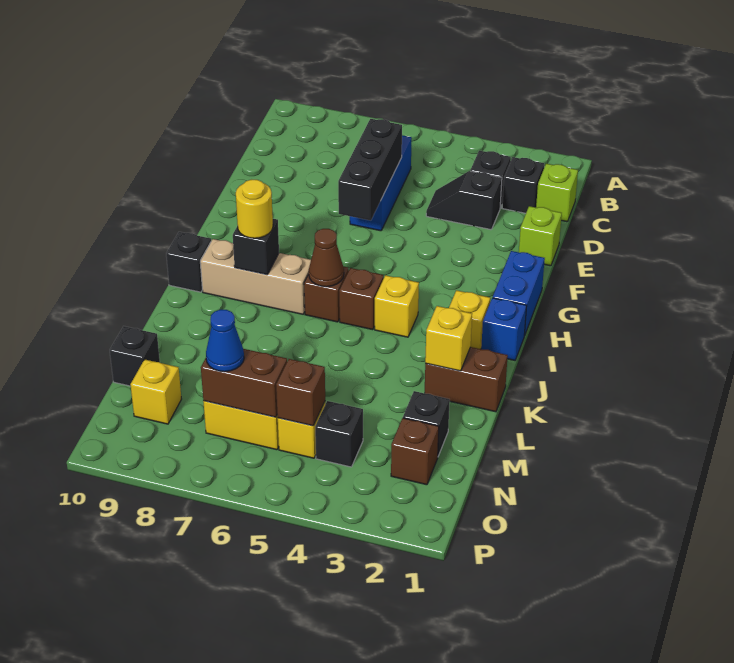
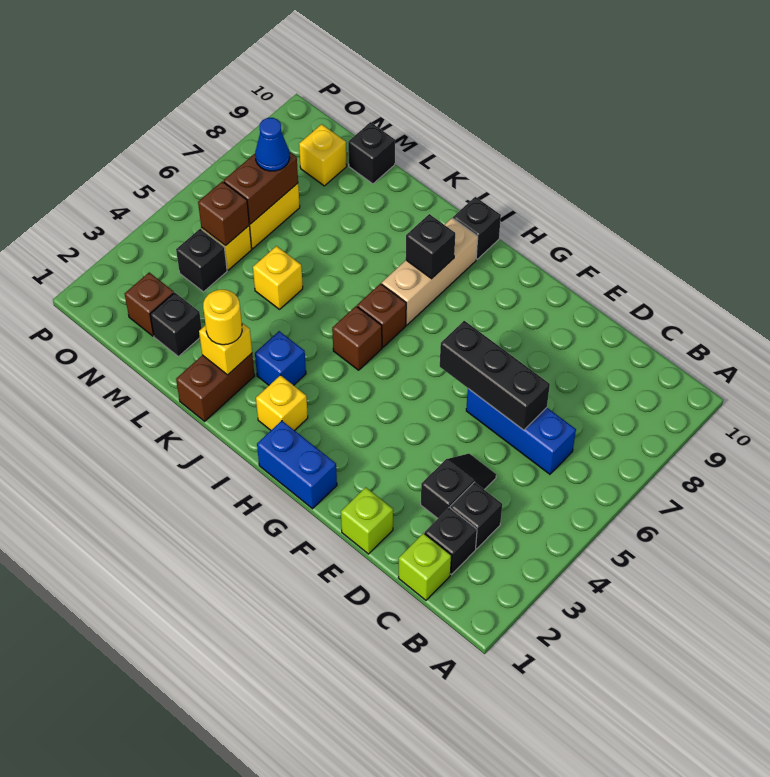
blue 1x1 brick [481,298,527,361] -> blue 1x1 brick moved to [255,331,306,385]
yellow 1x1 brick [375,275,419,337] -> yellow 1x1 brick moved to [253,246,303,309]
brown 1x1 cone [309,229,344,287] -> none
yellow 1x1 round brick [236,180,273,238] -> yellow 1x1 round brick moved to [203,290,242,345]

